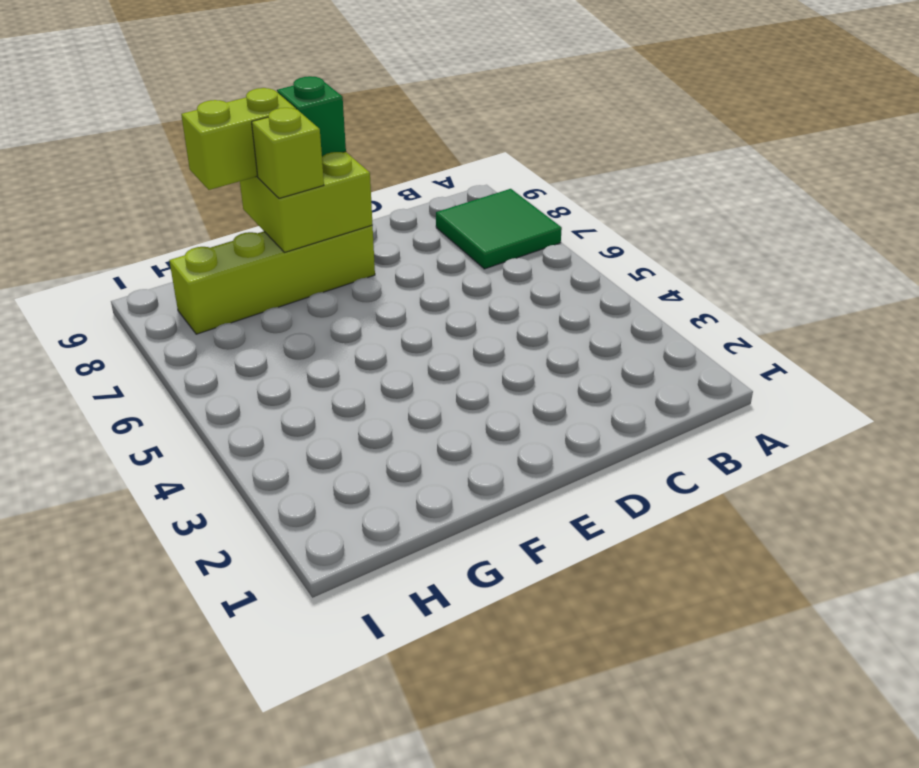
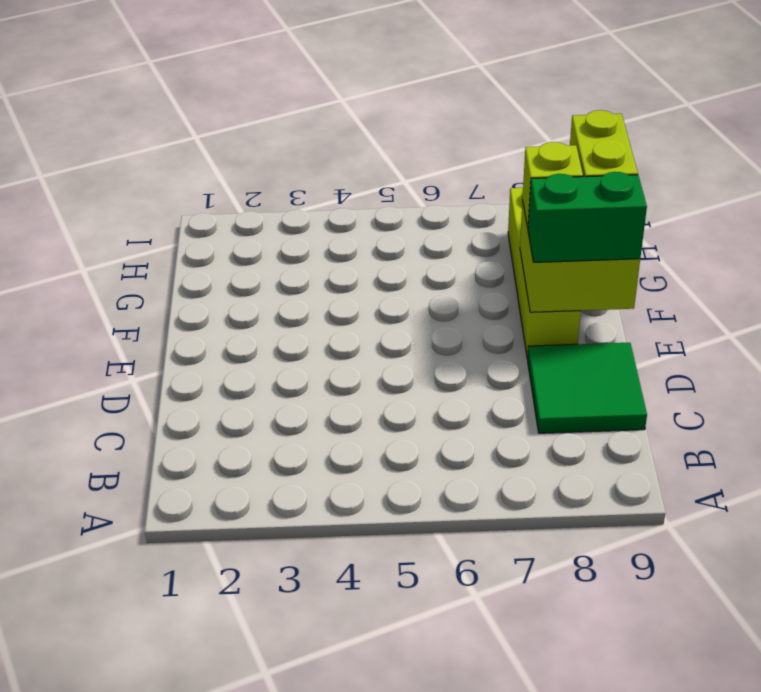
green 2x2 tile [436,189,562,269] -> green 2x2 tile moved to [528,343,647,433]
green 1x1 brick [277,76,346,157] -> green 1x2 brick [528,172,647,262]

